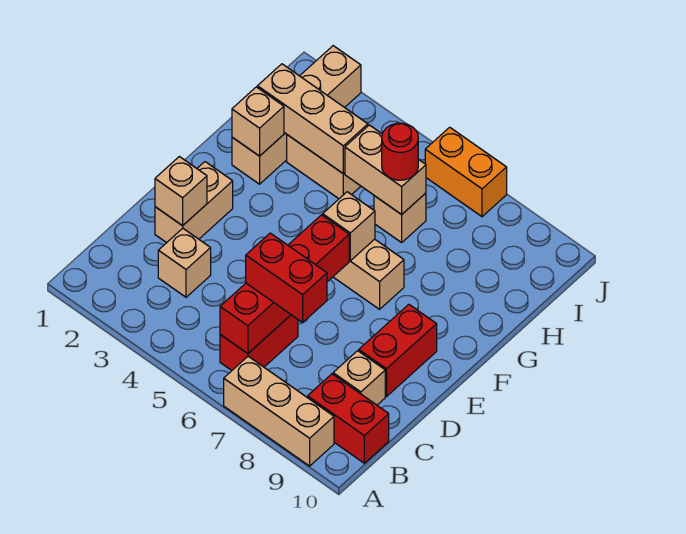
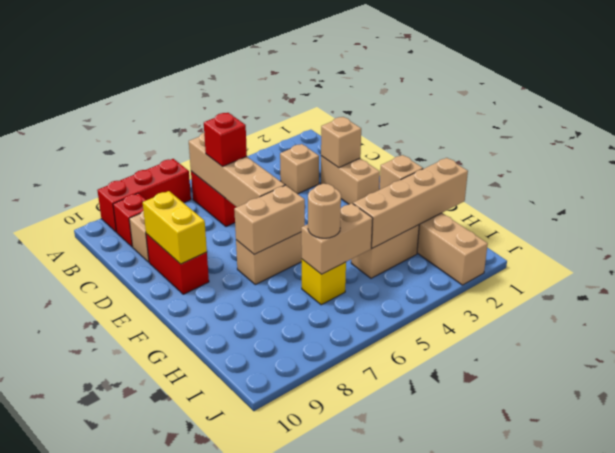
tan 1x3 brick [224,356,334,466] -> red 1x3 brick [97,159,191,232]
red 1x4 brick [220,215,349,354] -> tan 1x4 brick [189,133,285,207]
red 1x2 brick [308,374,389,463] -> red 1x1 brick [113,193,146,247]
red 1x2 brick [246,233,327,323] -> red 1x1 brick [204,113,247,167]
none -> yellow 1x2 brick [143,191,207,264]
tan 1x1 brick [323,192,375,261] -> tan 1x2 brick [234,185,305,254]
tan 1x3 brick [257,64,368,174] -> tan 1x4 brick [353,158,468,248]
tan 1x1 brick [374,193,426,242] -> yellow 1x1 brick [302,259,346,305]
red 1x1 round brick [382,123,418,180] -> tan 1x1 round brick [308,184,341,238]
orange 1x2 brick [425,127,507,217] -> none

